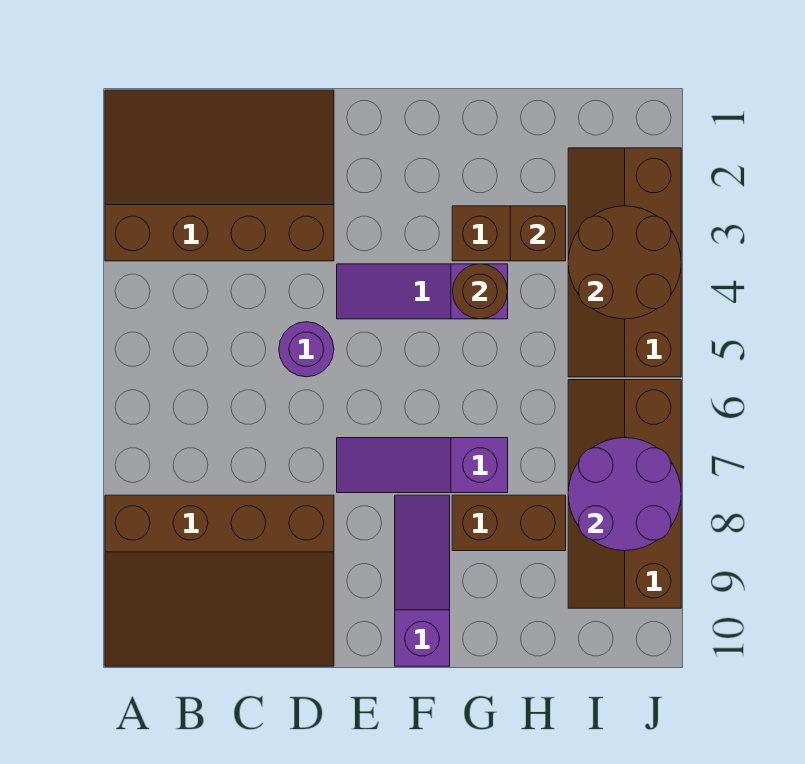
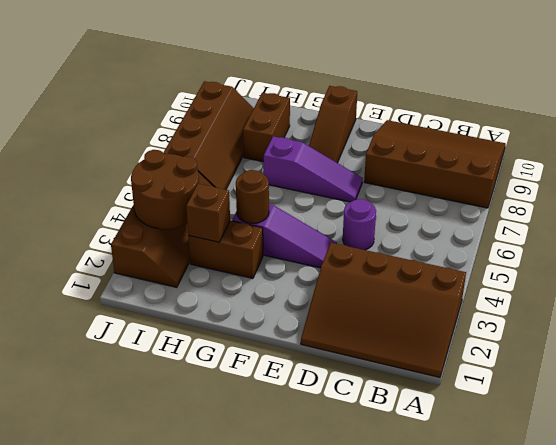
purple 1x3 slope [395,495,450,666] -> brown 1x3 slope [309,86,357,163]
brown 1x2 brick [452,495,566,551] -> brown 1x2 brick turned to [243,93,290,162]
purple 2x2 round brick [568,438,681,551] -> none

